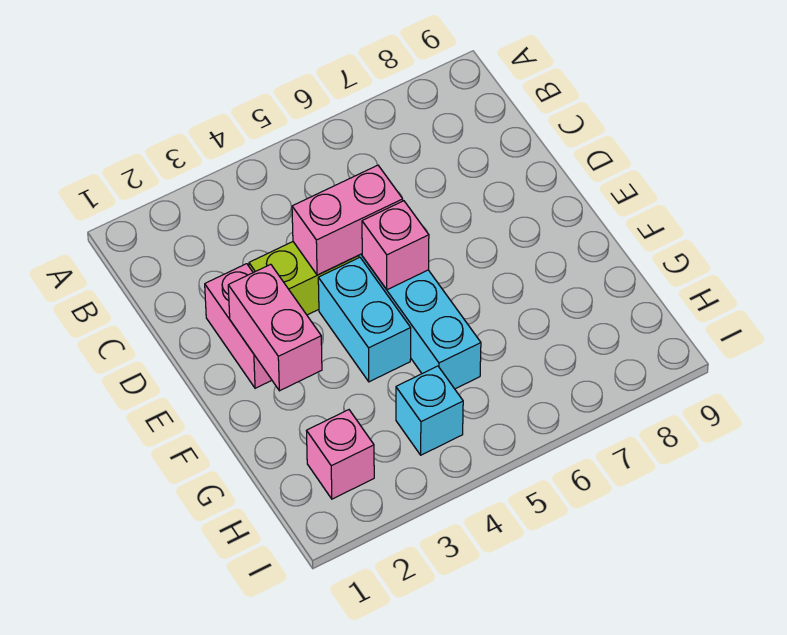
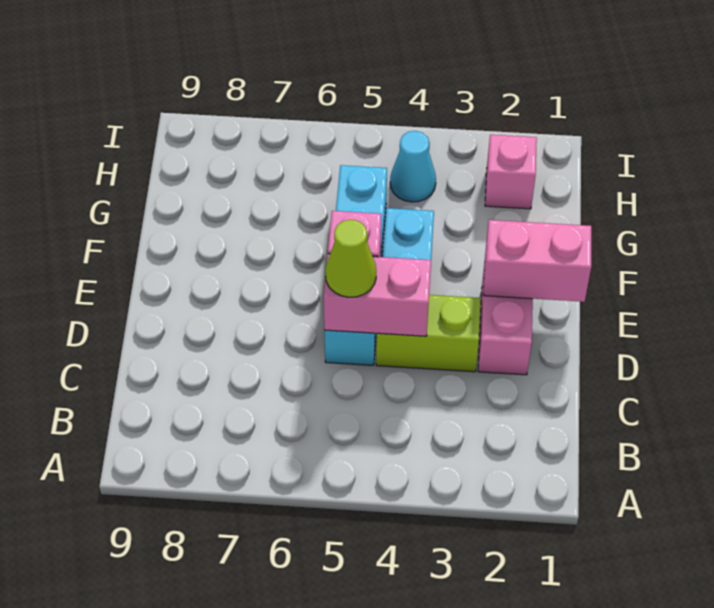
none -> lime 1x1 cone [325,220,376,297]
pink 1x2 brick [228,264,322,391] -> pink 1x2 brick turned to [483,220,591,302]
cyan 1x1 brick [396,366,463,455] -> cyan 1x1 cone [390,131,436,202]

